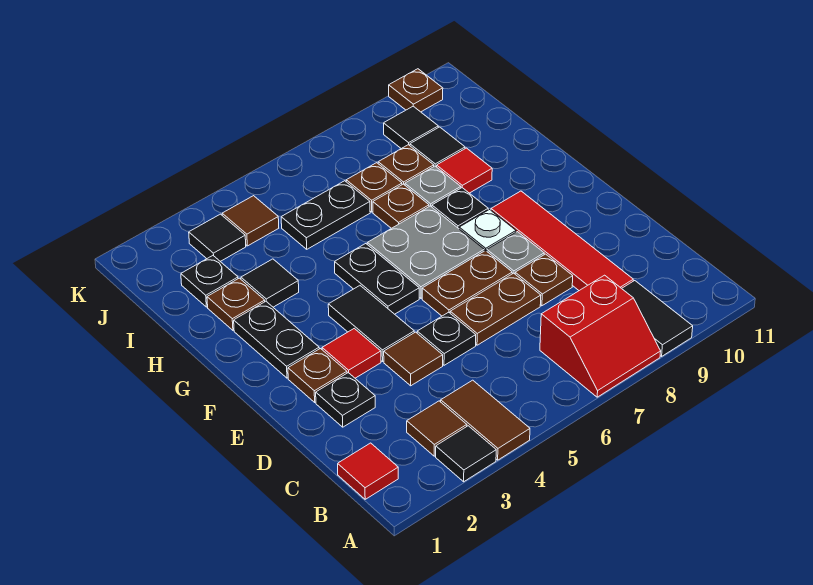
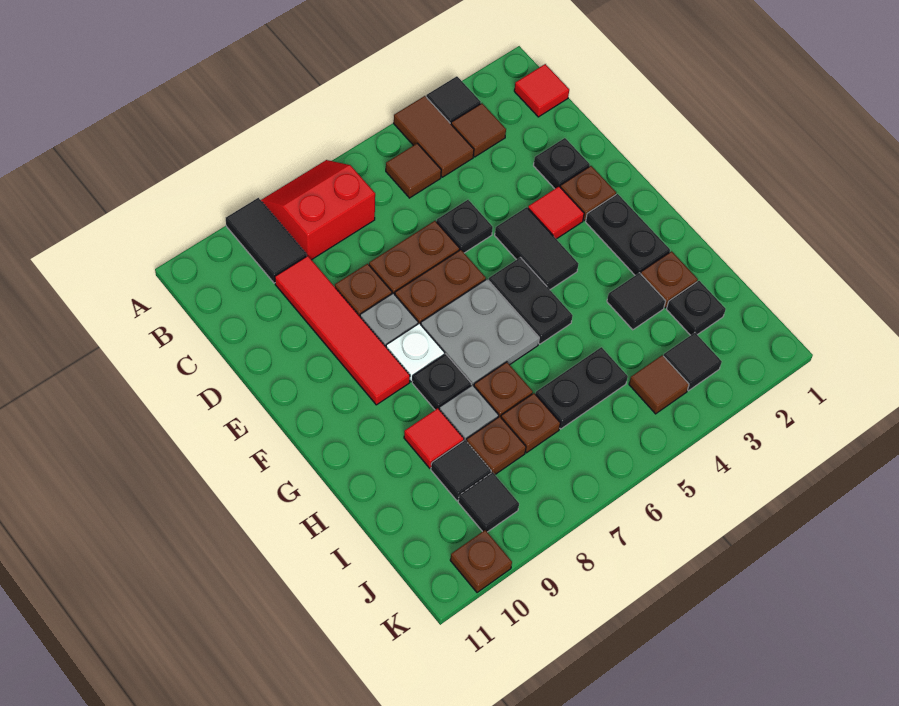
brown 1x1 tile [384,332,443,386] -> brown 1x1 tile moved to [386,143,441,198]

